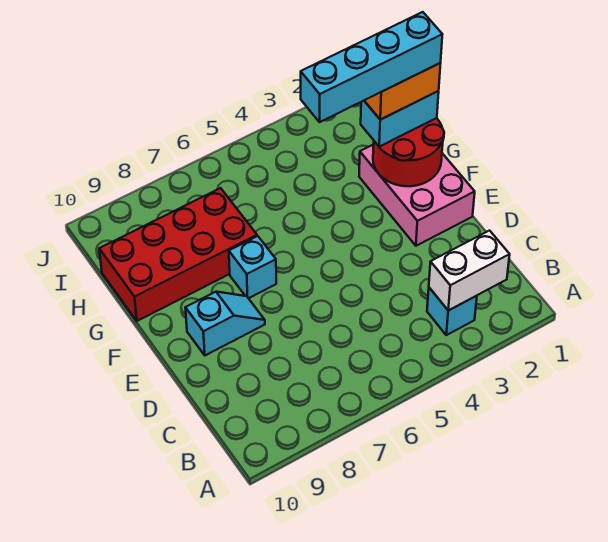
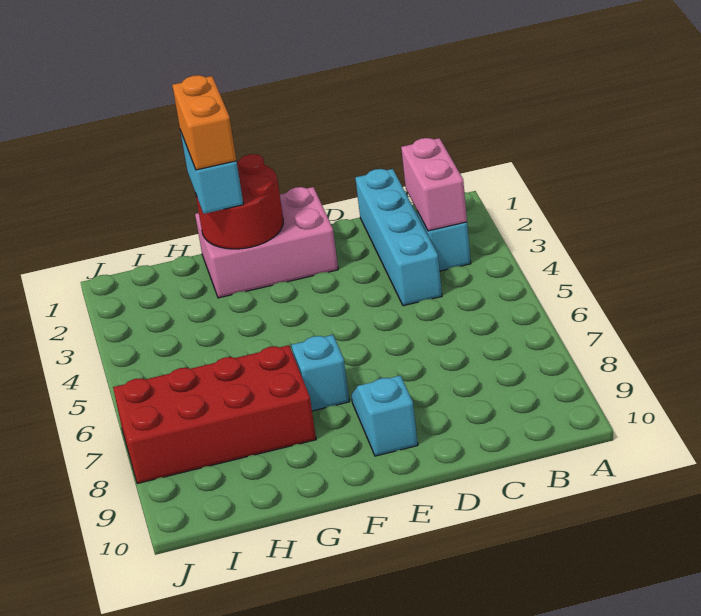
white 1x2 brick [429,231,510,311] -> pink 1x2 brick [401,138,467,231]
cyan 1x4 brick [301,12,442,122] -> cyan 1x4 brick moved to [355,169,442,306]
red 2x4 brick [99,188,257,321] -> red 2x4 brick turned to [113,345,316,484]

